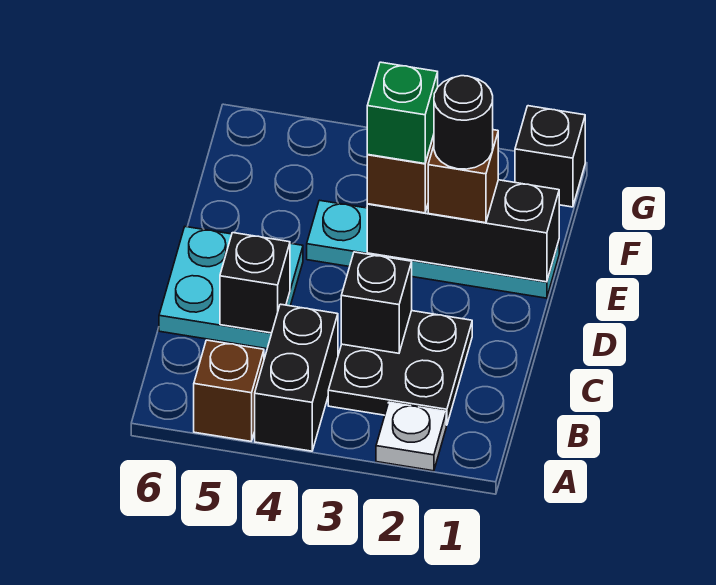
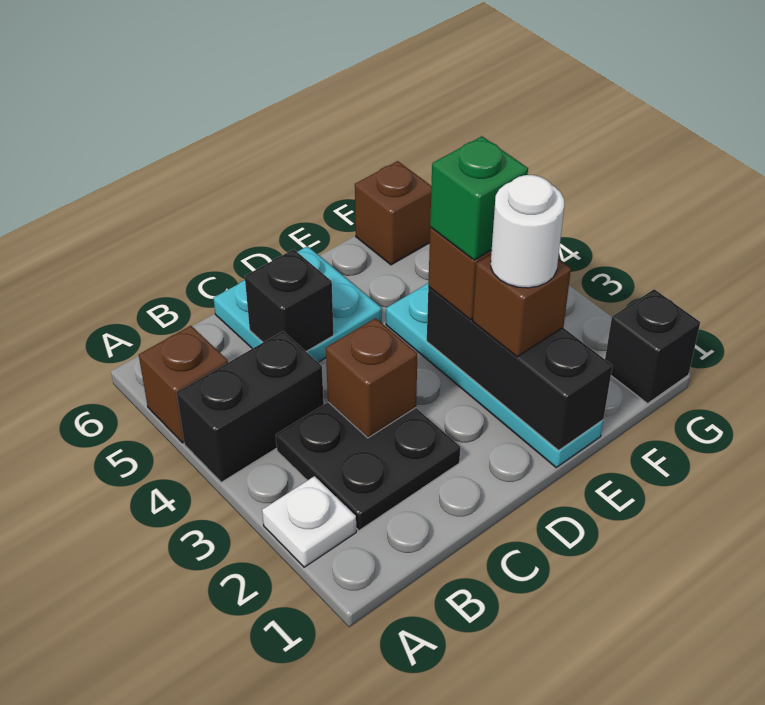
black 1x1 brick [341,252,412,353] -> brown 1x1 brick [326,318,417,438]
black 1x1 round brick [434,76,493,169] -> white 1x1 round brick [491,175,564,288]
none -> brown 1x1 brick [355,161,431,265]

